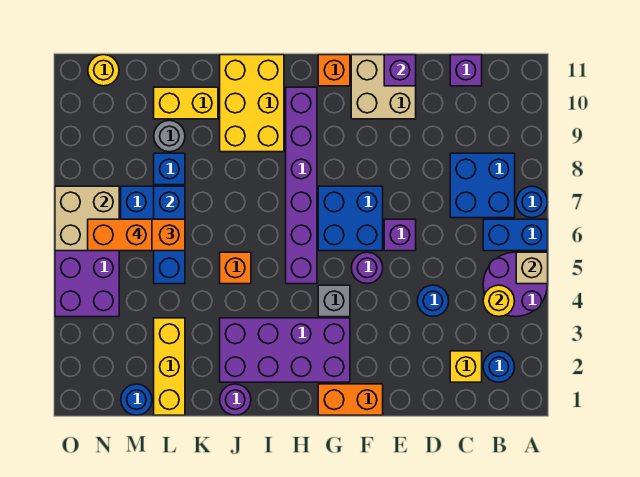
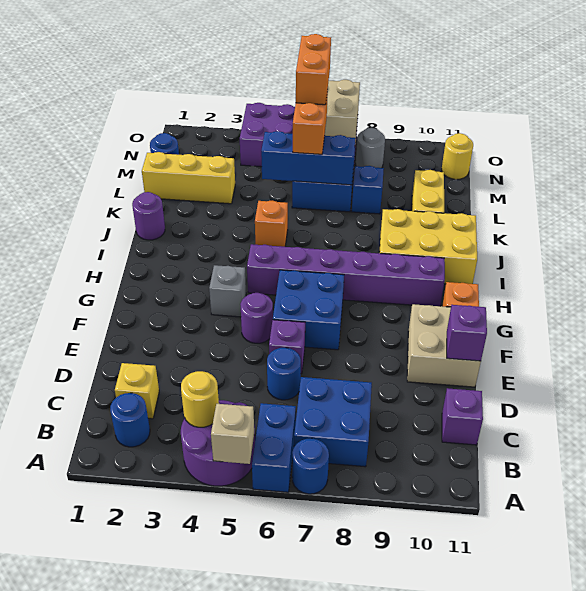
blue 1x1 round brick [417,285,449,316] -> blue 1x1 round brick moved to [267,348,301,400]
orange 1x2 brick [318,384,383,415] -> none
purple 2x4 brick [220,318,350,382] -> none
grey 1x1 round brick [154,120,185,152] -> grey 1x1 round brick moved to [356,128,385,168]

